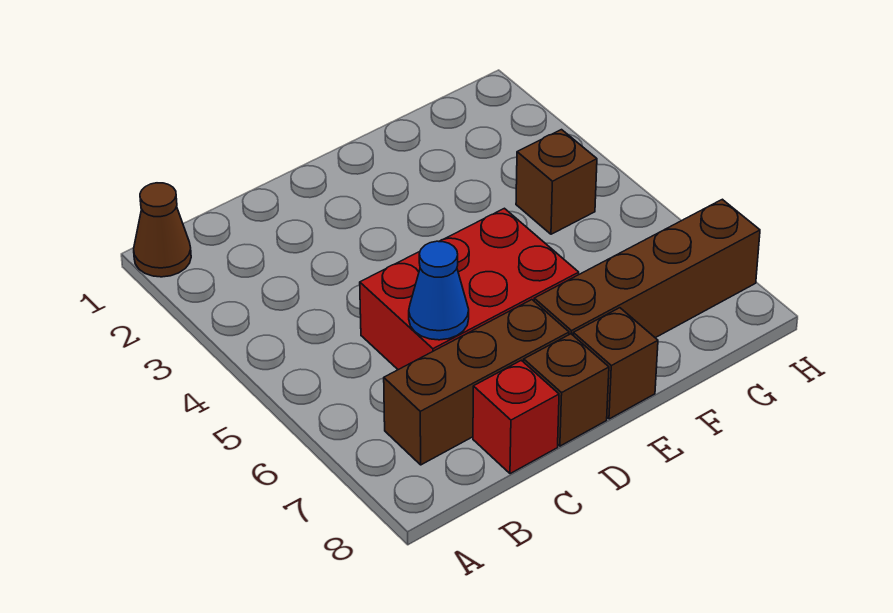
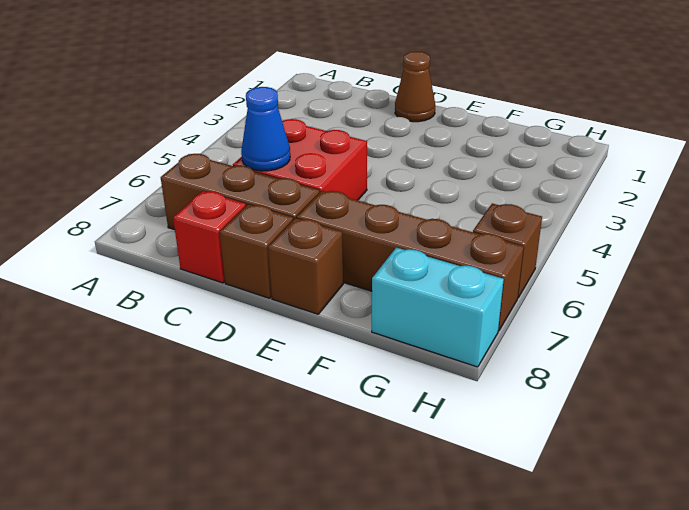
brown 1x1 cone [134,183,191,277] -> brown 1x1 cone moved to [395,51,435,122]
red 2x3 brick [360,208,579,370] -> red 2x2 brick [233,119,367,200]
brown 1x1 brick [516,130,597,234] -> brown 1x1 brick moved to [473,203,542,297]
none -> cyan 1x2 brick [372,248,504,367]

